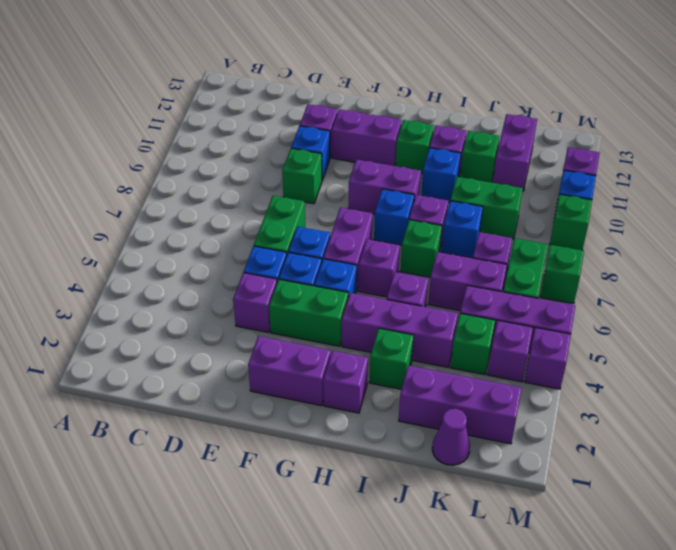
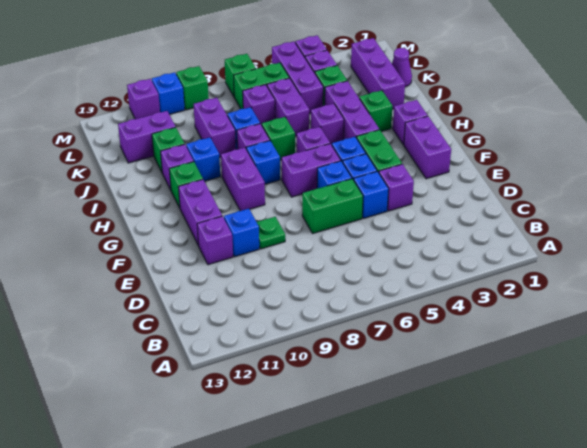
green 1x1 brick [282,148,322,204] -> green 1x1 plate [257,217,285,249]
green 1x2 brick [450,177,523,239] -> purple 1x2 brick [194,98,236,157]

